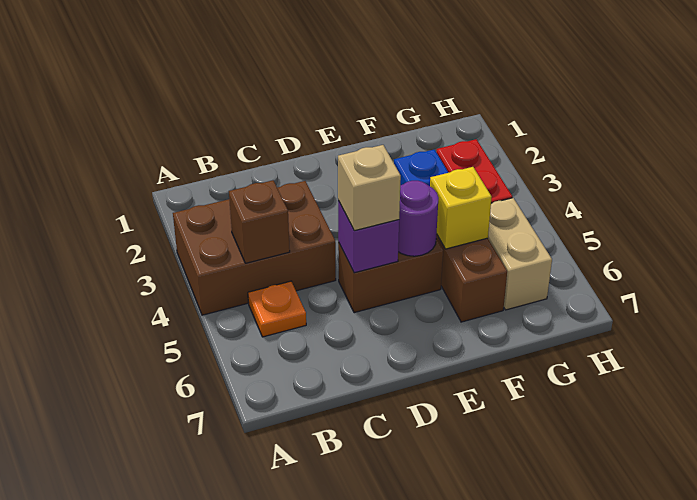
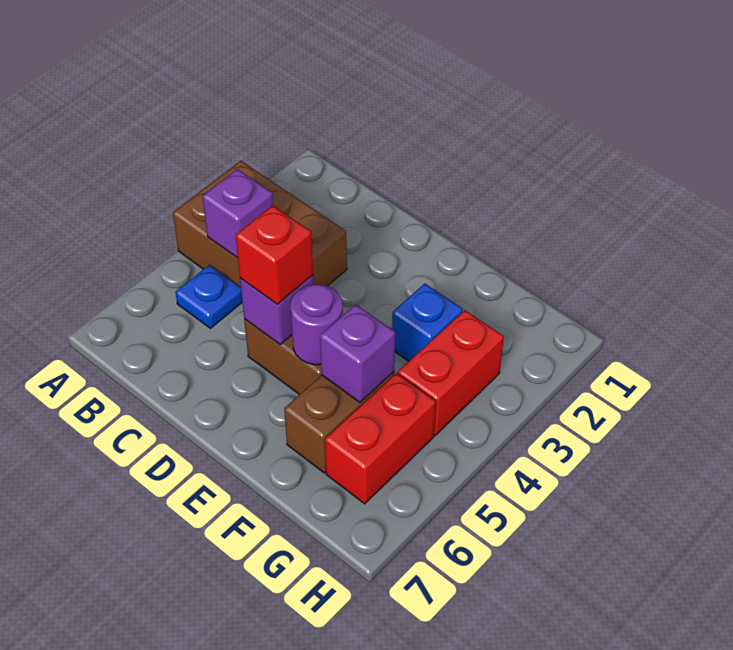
brown 1x1 brick [229,180,290,263] -> purple 1x1 brick [203,169,273,258]
orange 1x1 plate [248,281,306,337] -> blue 1x1 plate [175,265,242,328]
tan 1x1 brick [338,145,401,231] -> red 1x1 brick [236,205,313,304]
yellow 1x1 brick [430,167,492,249] -> purple 1x1 brick [320,304,395,402]
tan 1x2 brick [488,198,552,310] -> red 1x2 brick [325,373,436,504]

